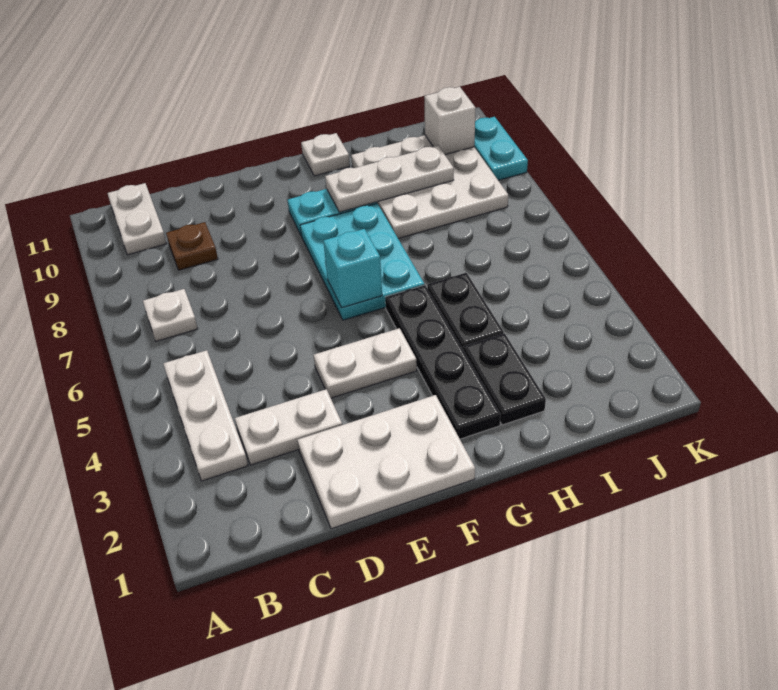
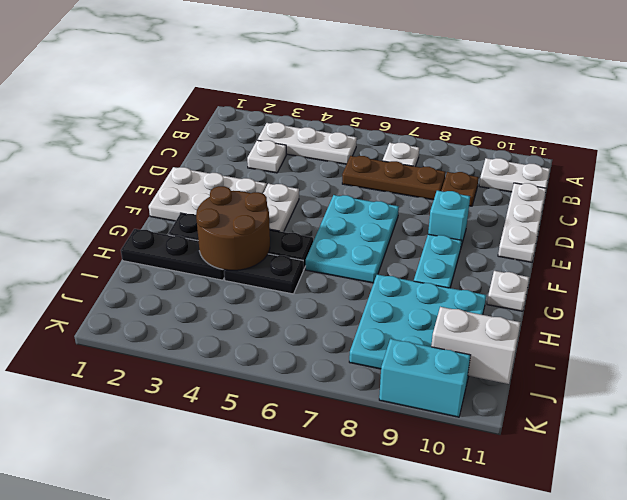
white 1x2 plate [235,389,342,465] -> white 1x1 plate [247,140,286,173]
none -> brown 1x3 plate [342,156,445,200]
white 2x3 plate [297,395,475,529] -> white 2x3 plate turned to [149,167,267,221]
cyan 2x3 plate [300,204,424,320] -> cyan 2x3 plate turned to [306,195,399,283]
cyan 1x1 brick [323,229,382,308] -> cyan 1x1 brick moved to [428,191,470,246]
none -> brown 2x2 round brick [196,186,270,270]
white 1x3 plate [325,146,454,212] -> white 1x3 plate moved to [498,183,546,262]
black 1x2 plate [463,333,546,425] -> black 1x3 plate [121,229,224,280]
white 3x3 plate [351,135,508,238] -> cyan 3x3 plate [349,274,486,385]
white 1x1 brick [424,87,476,155] -> white 1x2 brick [431,307,521,384]
cyan 1x2 plate [474,117,528,180] -> cyan 1x2 brick [379,339,471,417]

